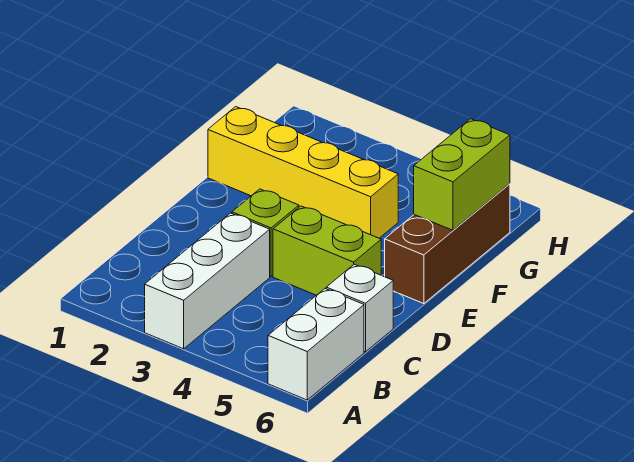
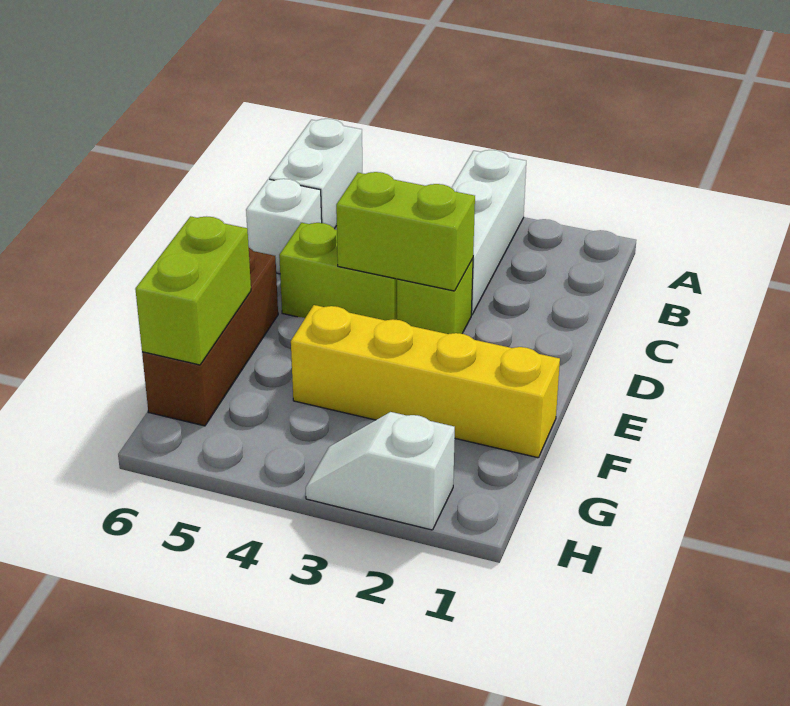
none -> lime 1x2 brick [336,172,475,291]
none -> white 1x2 slope [306,412,455,530]

